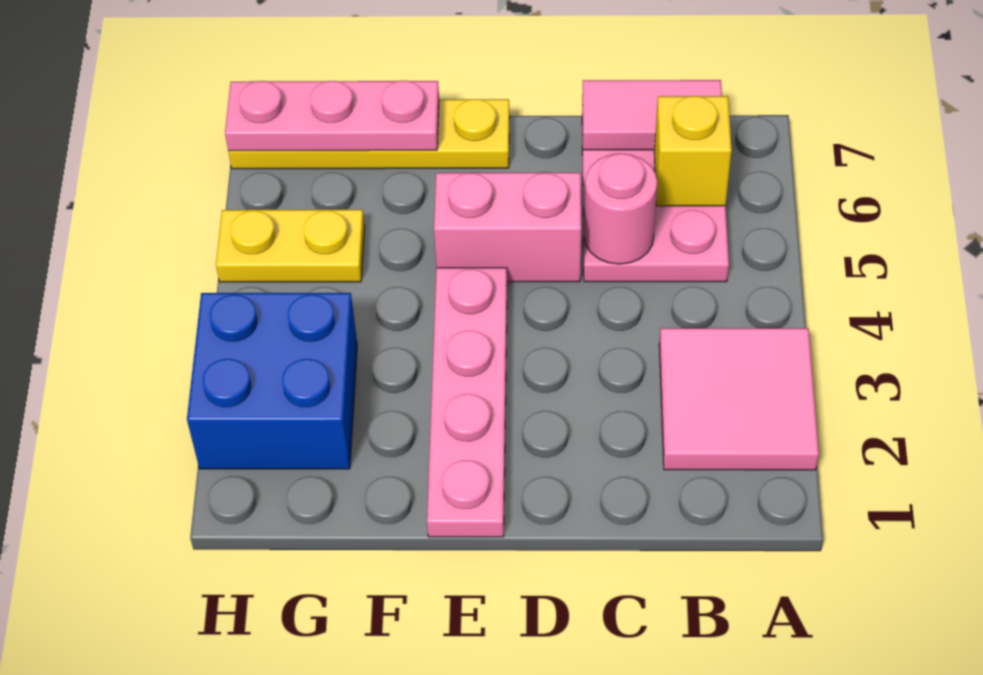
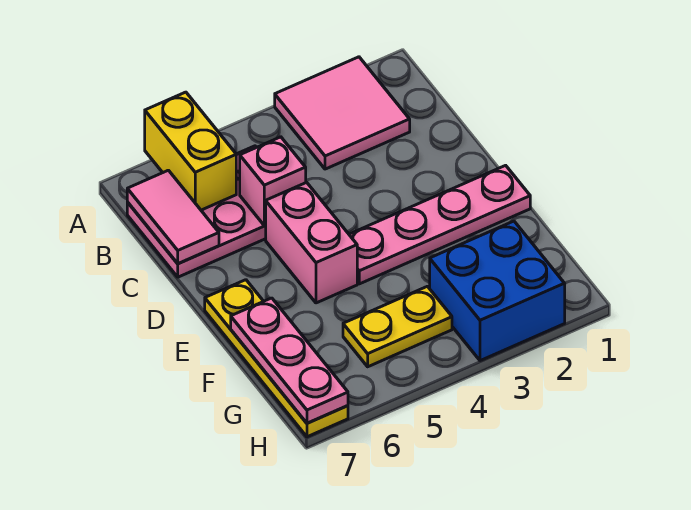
yellow 1x1 brick [654,96,732,206] -> yellow 1x2 brick [145,92,236,210]
pink 1x1 round brick [584,153,657,264] -> pink 1x1 brick [240,137,306,226]
yellow 1x2 plate [216,210,365,282] -> yellow 1x2 plate turned to [343,286,452,367]

